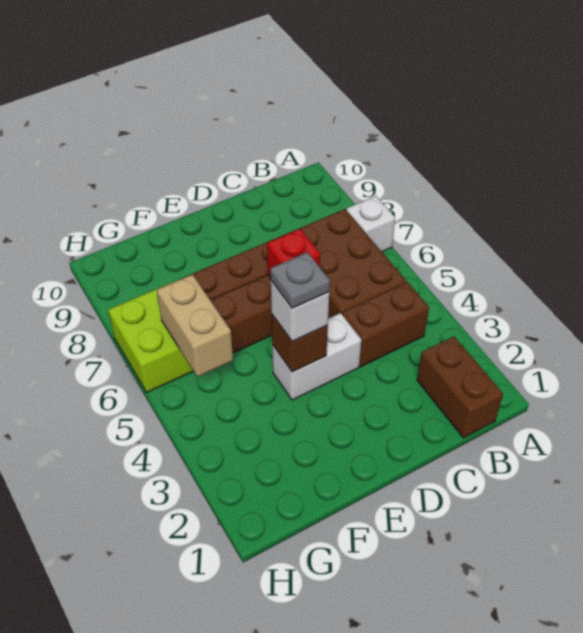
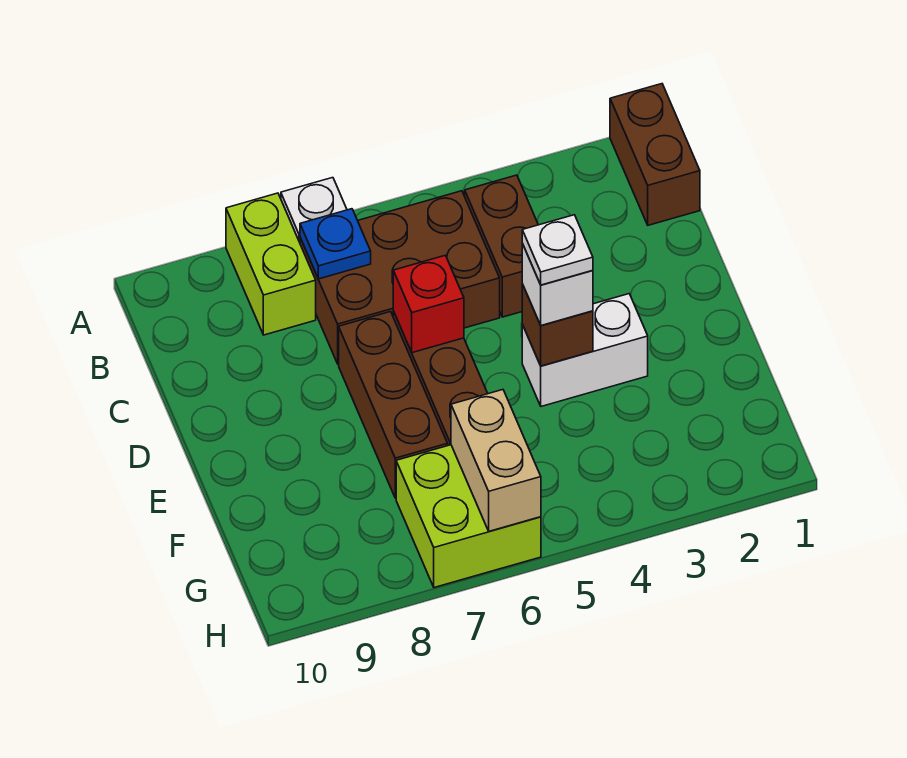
none -> lime 1x2 brick [226,193,316,335]
brown 1x2 brick [417,336,503,438] -> brown 1x2 brick turned to [610,84,700,225]
none -> blue 1x1 plate [300,209,371,279]
white 1x2 brick [272,313,361,400] -> white 1x2 brick turned to [522,294,648,406]
grey 1x1 plate [270,252,330,308] -> white 1x1 plate [522,215,593,285]
tan 1x2 brick [157,275,233,377] -> tan 1x2 brick turned to [451,390,541,531]

